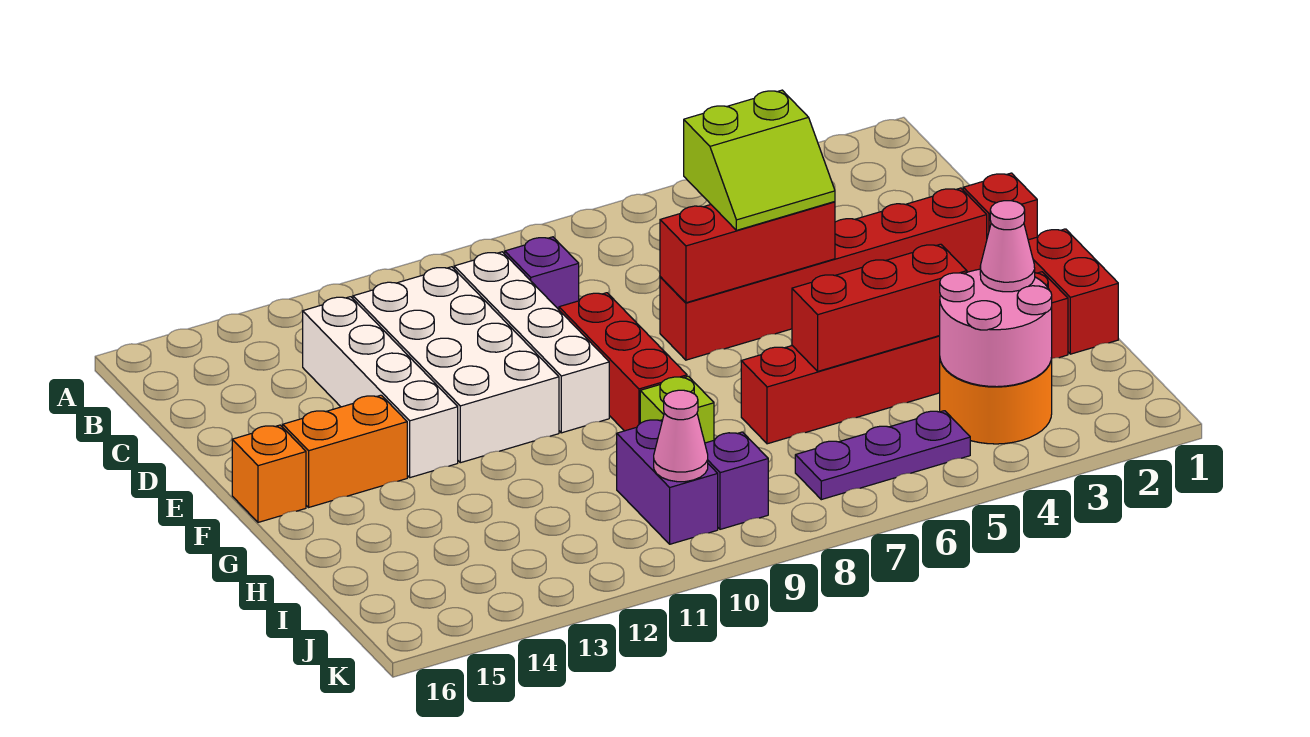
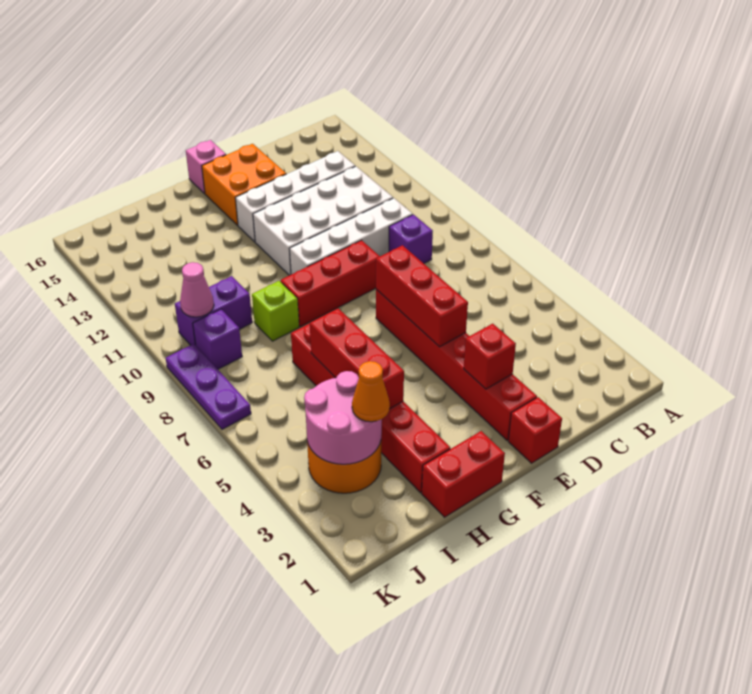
lime 2x2 slope [684,90,835,230] -> none
none -> red 1x1 brick [464,324,516,389]
orange 1x2 brick [283,395,407,507] -> orange 2x2 brick [202,144,286,225]
orange 1x1 brick [232,425,306,522] -> pink 1x1 brick [186,140,226,194]
pink 1x1 cone [980,201,1035,292] -> orange 1x1 cone [352,361,390,422]
purple 1x3 plate [795,411,970,500] -> purple 1x3 plate moved to [166,344,251,429]

